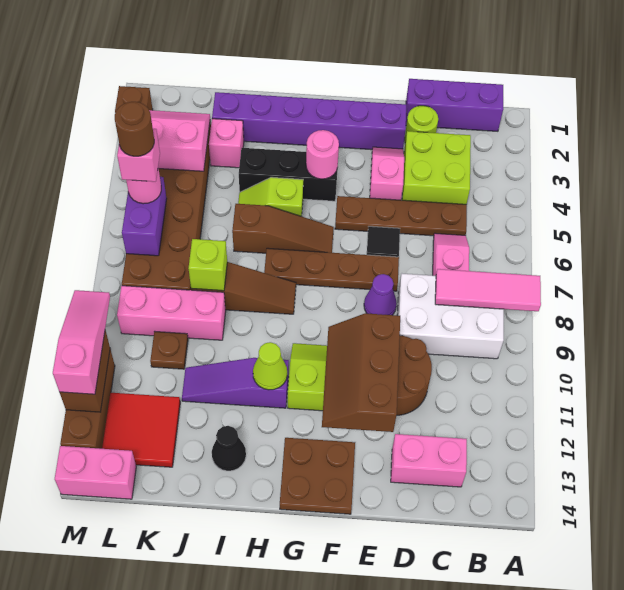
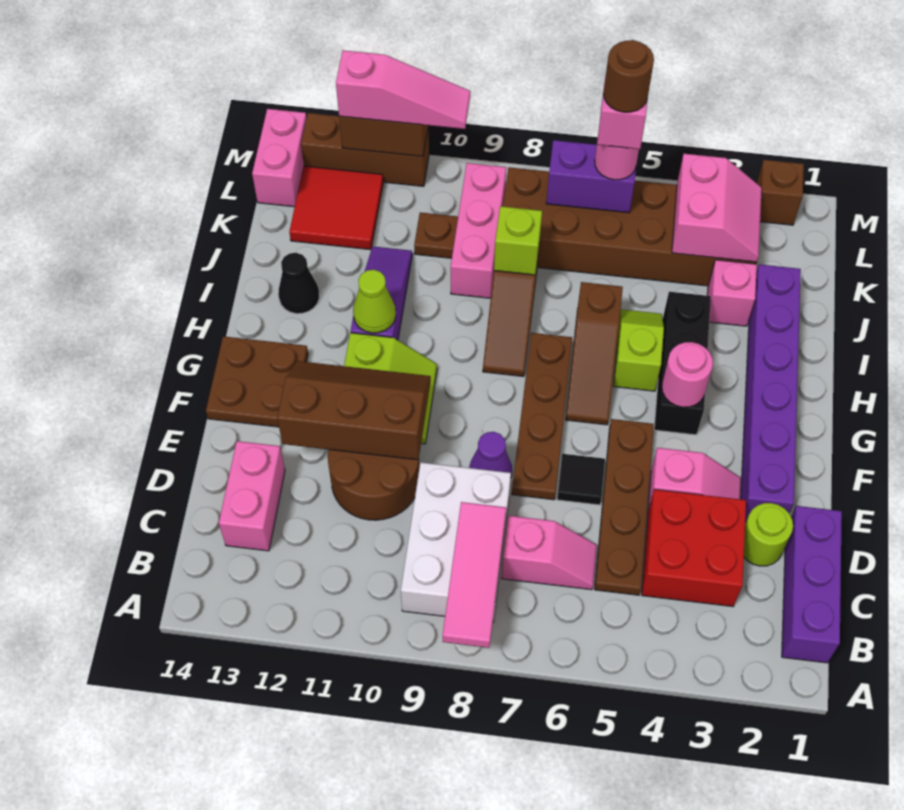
lime 2x2 brick [402,131,471,204] -> red 2x2 brick [642,489,746,607]

